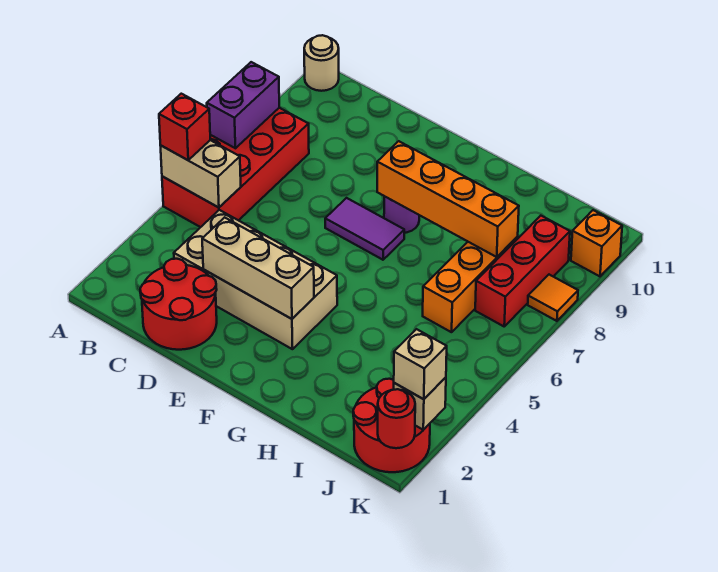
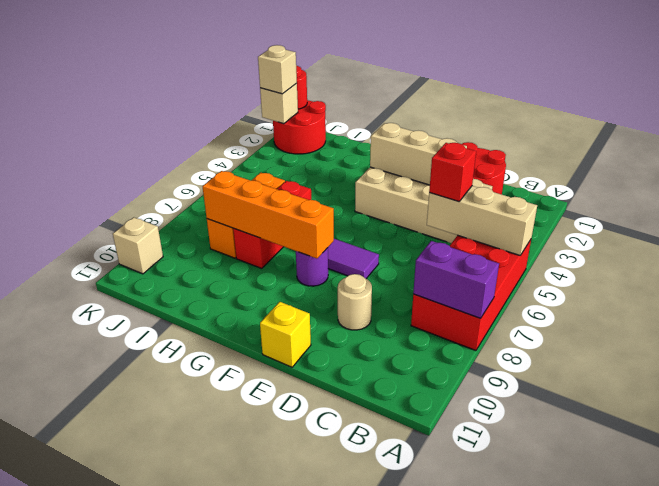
tan 1x2 brick [160,140,241,208] -> tan 1x3 brick [427,186,537,255]
red 1x1 brick [159,94,210,160] -> red 1x1 brick moved to [429,143,476,202]
purple 1x2 brick [207,62,279,148] -> purple 1x2 brick turned to [413,241,499,318]
tan 1x1 round brick [304,35,339,91] -> tan 1x1 round brick moved to [338,274,372,330]
none -> yellow 1x1 brick [260,302,311,367]
red 1x3 brick [475,216,570,326] -> red 1x3 brick moved to [233,181,311,268]
orange 1x1 tile [528,275,578,321] -> none
orange 1x1 brick [571,210,622,276] -> tan 1x1 brick [113,217,163,274]

